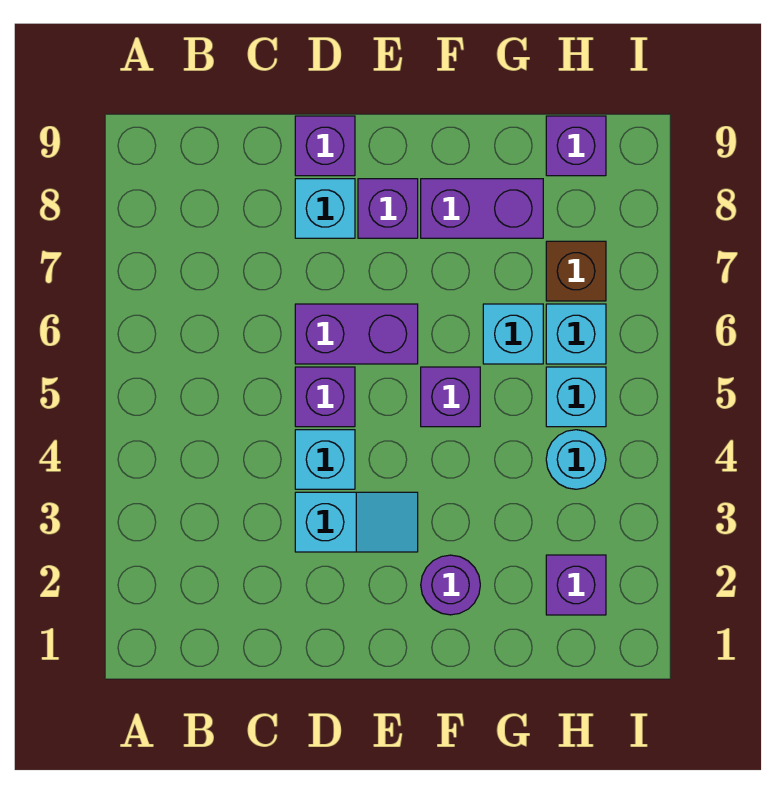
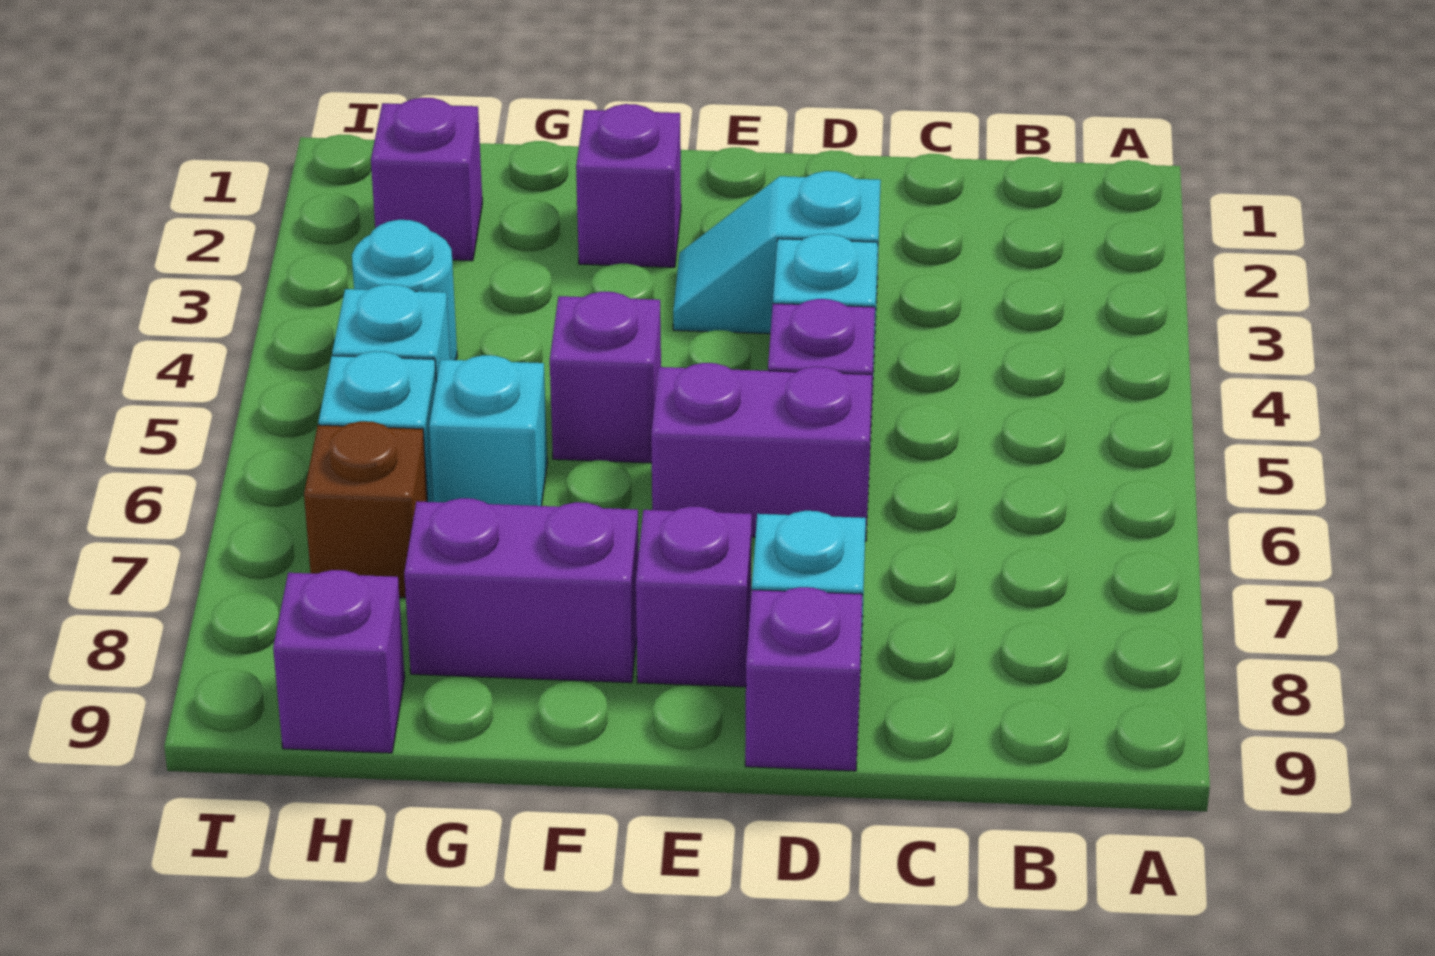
purple 1x1 round brick [421,555,480,615] -> purple 1x1 brick [576,104,681,267]

